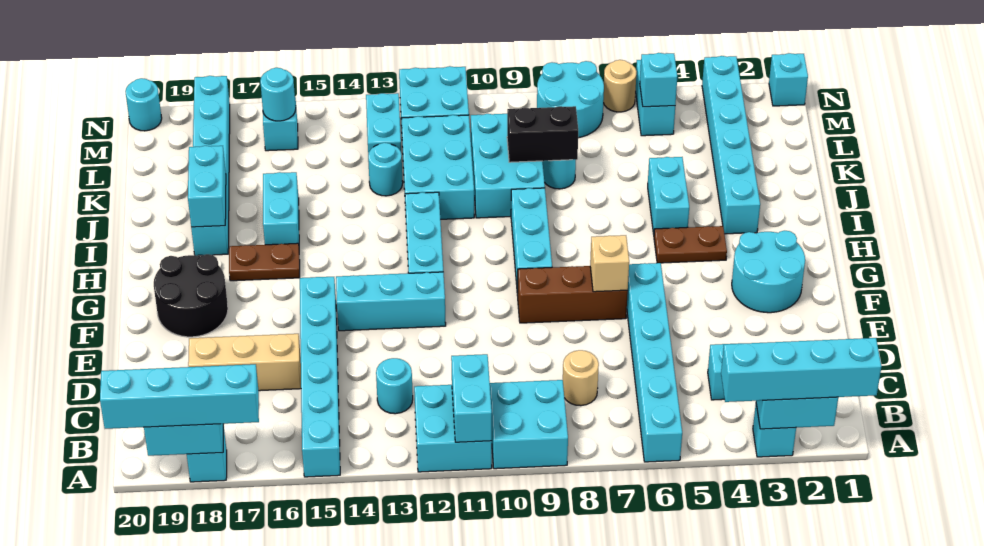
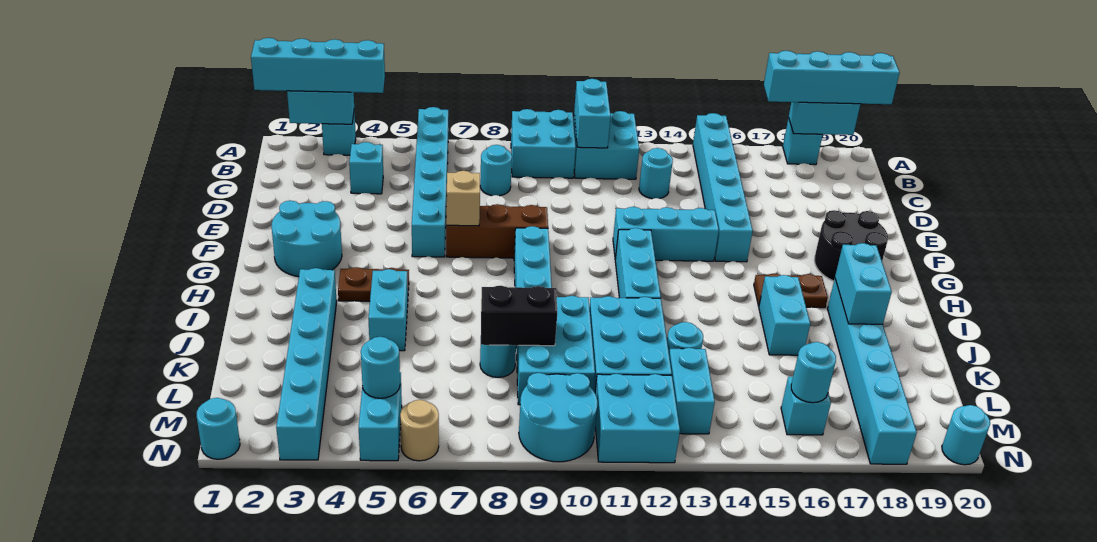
tan 1x1 round brick [563,350,599,406] -> cyan 1x1 round brick [480,145,512,196]
tan 1x3 brick [188,334,301,391] -> none
cyan 1x1 brick [640,53,677,107] -> cyan 1x1 round brick [361,337,400,398]
cyan 2x2 round brick [537,61,604,138] -> cyan 2x2 round brick moved to [519,373,598,462]
cyan 1x1 brick [769,53,808,106] -> cyan 1x1 round brick [197,398,240,459]

